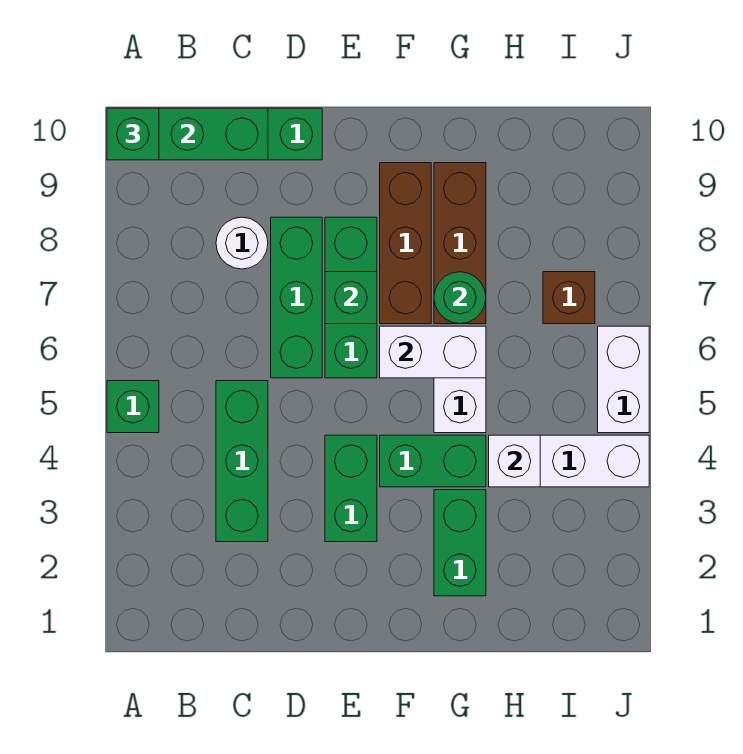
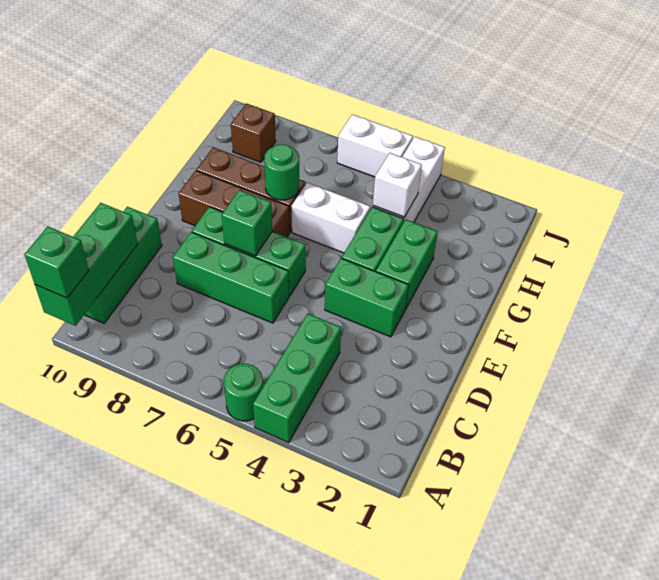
green 1x1 brick [107,381,159,433] -> green 1x1 round brick [224,364,263,421]
green 1x3 brick [216,381,268,542] -> green 1x3 brick turned to [253,314,341,443]
white 1x1 round brick [216,217,268,269] -> none
white 1x2 brick [380,326,486,378] -> none
green 1x2 brick [434,490,486,596] -> green 1x2 brick turned to [376,219,437,309]
brown 1x1 brick [543,272,595,324] -> brown 1x1 brick moved to [231,103,276,162]

